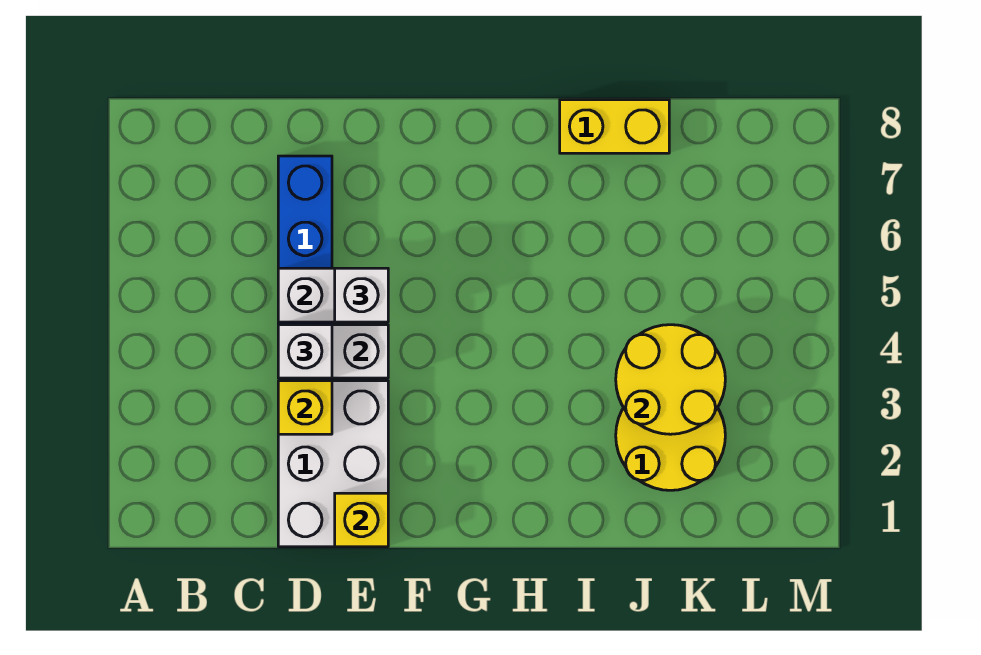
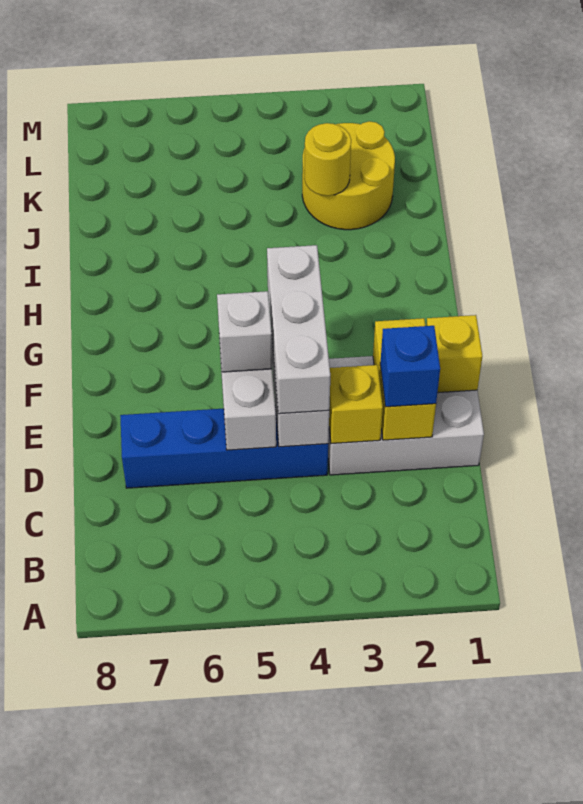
none -> blue 1x1 brick [380,326,440,407]
white 1x1 brick [278,325,332,378] -> white 1x3 brick [267,245,330,414]
yellow 1x2 brick [560,100,669,153] -> yellow 1x2 brick moved to [373,318,436,440]
yellow 2x2 round brick [616,325,725,434] -> yellow 1x1 round brick [304,123,351,196]

